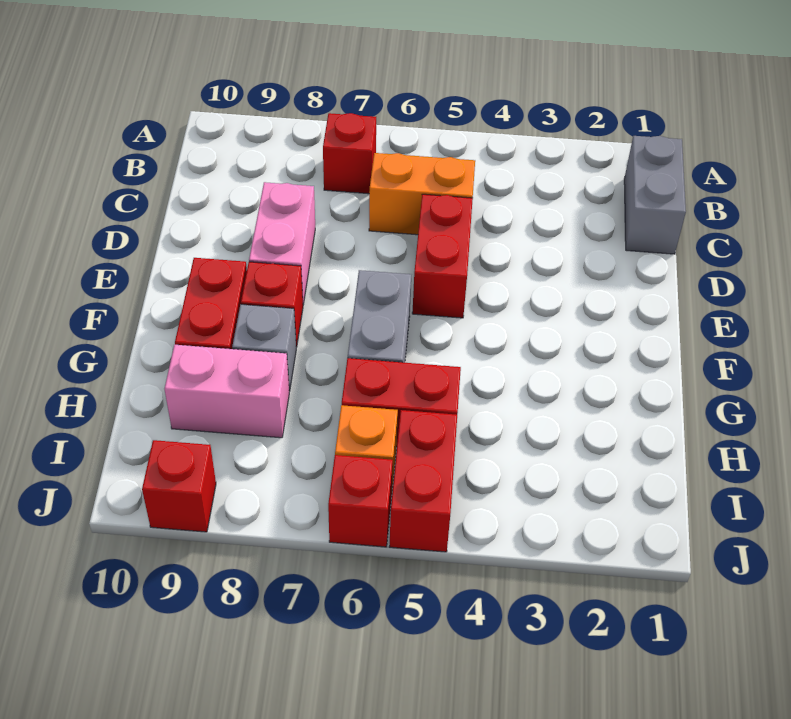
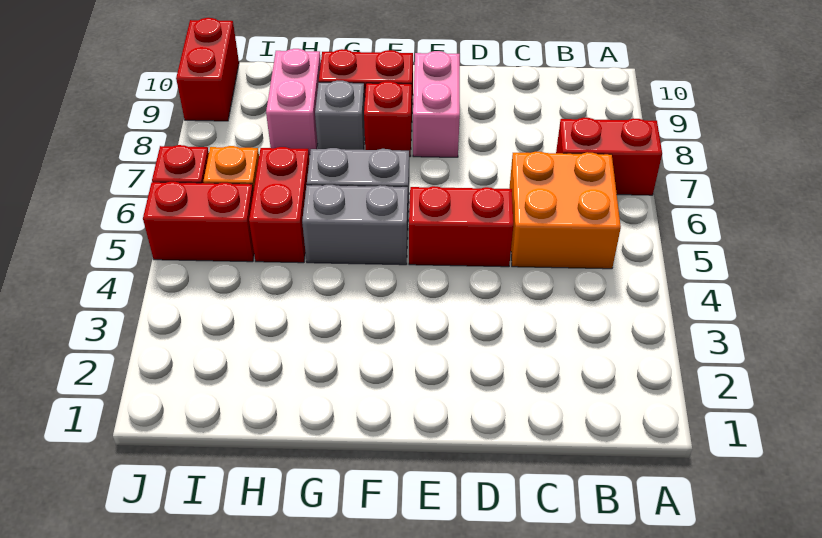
grey 1x2 brick [624,136,686,254] -> grey 1x2 brick moved to [302,185,408,265]
red 1x1 brick [323,113,376,194] -> red 1x2 brick [556,118,662,195]
orange 1x2 brick [369,153,475,235] -> orange 2x2 brick [509,152,621,269]
pink 1x2 brick [249,182,315,304] -> pink 1x2 brick turned to [413,51,460,157]
red 1x1 brick [142,440,216,532] -> red 1x2 brick [176,18,239,121]

